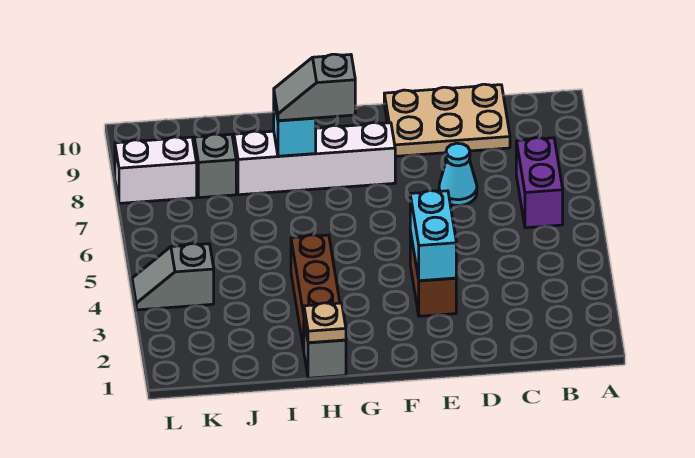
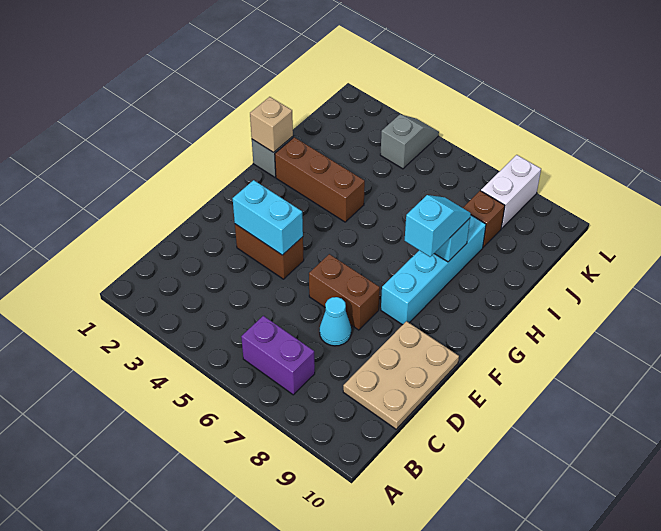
none -> brown 1x2 brick [309,254,380,330]
white 1x4 brick [234,123,395,195] -> cyan 1x4 brick [381,215,486,325]
grey 1x2 slope [274,54,355,121] -> cyan 1x2 slope [405,195,471,257]
tan 1x1 plate [304,303,346,343] -> tan 1x1 brick [250,97,293,152]
grey 1x1 brick [194,134,236,198] -> brown 1x1 brick [463,191,505,247]

